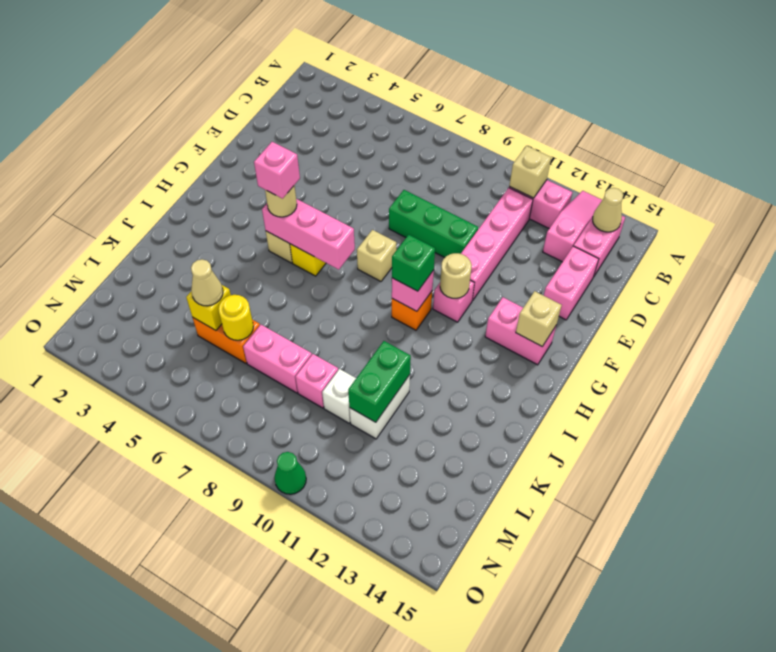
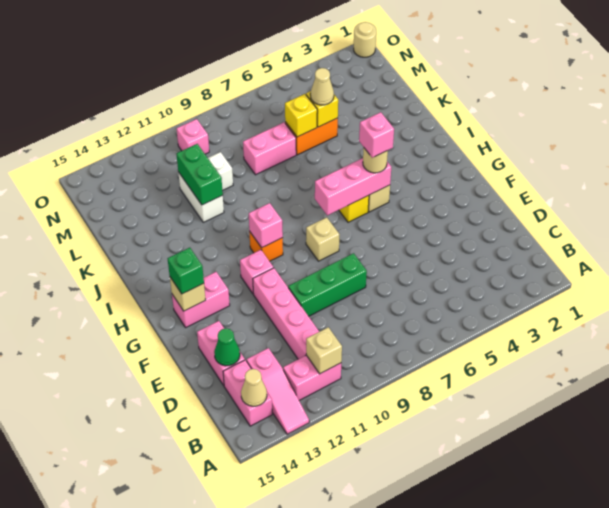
tan 1x1 round brick [440,253,472,298] -> tan 1x1 round brick moved to [354,22,376,57]
green 1x1 brick [392,235,435,291] -> green 1x1 brick moved to [168,248,204,294]
yellow 1x1 round brick [218,295,253,340] -> yellow 1x1 brick [285,94,317,137]
pink 1x1 brick [296,354,338,408] -> pink 1x1 brick moved to [177,119,209,154]
green 1x1 cone [275,452,306,494] -> green 1x1 cone moved to [214,328,240,366]

